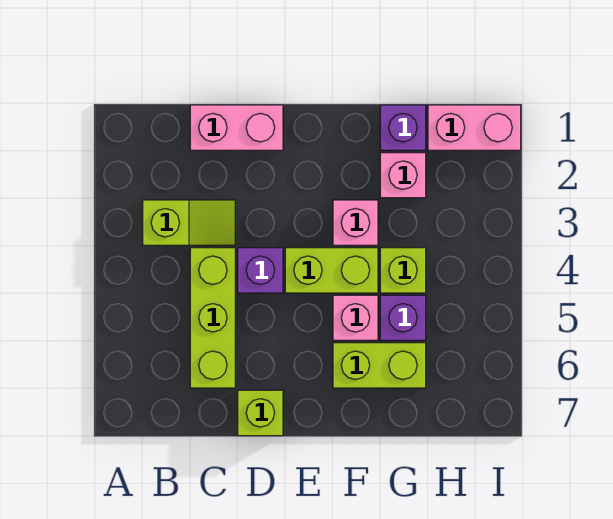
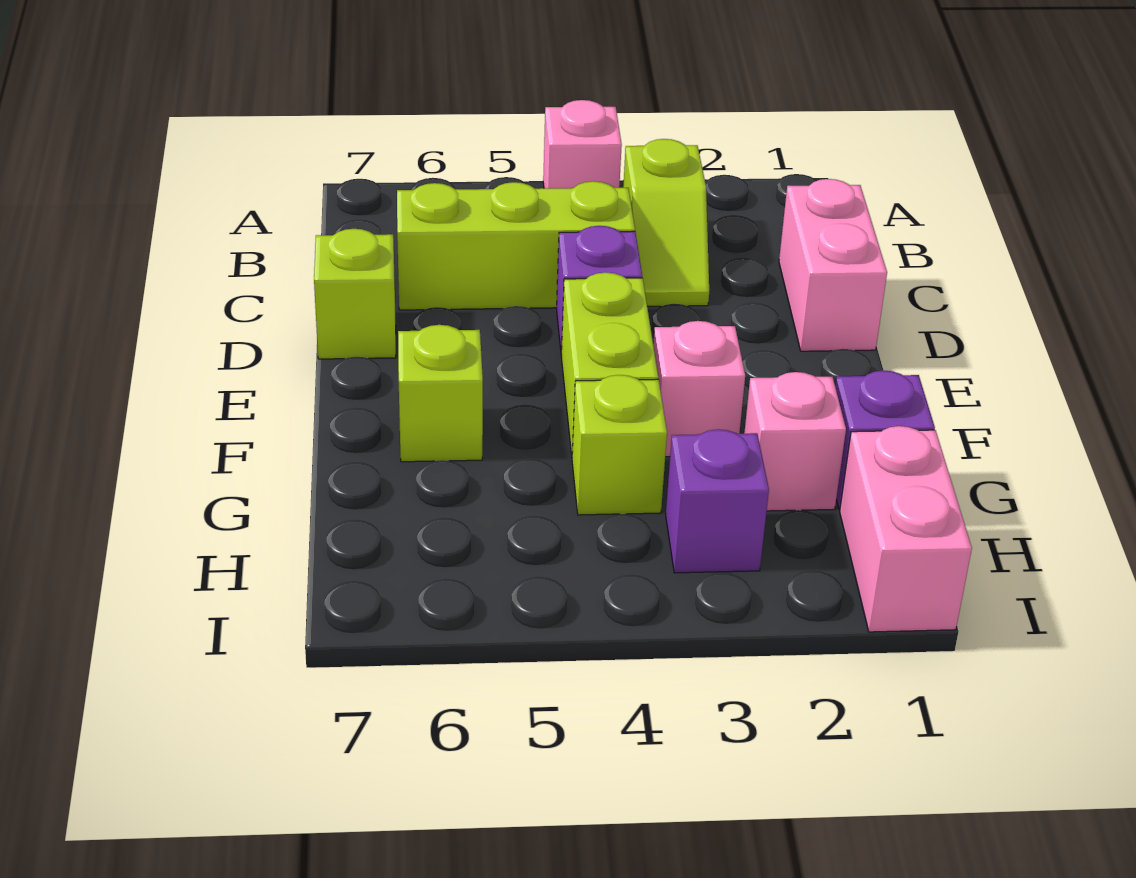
pink 1x1 brick [333,295,378,340] -> pink 1x1 brick moved to [543,100,622,188]
lime 1x2 brick [333,343,426,388] -> lime 1x1 brick [398,325,483,462]
purple 1x1 brick [380,295,426,340] -> purple 1x1 brick moved to [666,429,769,573]

